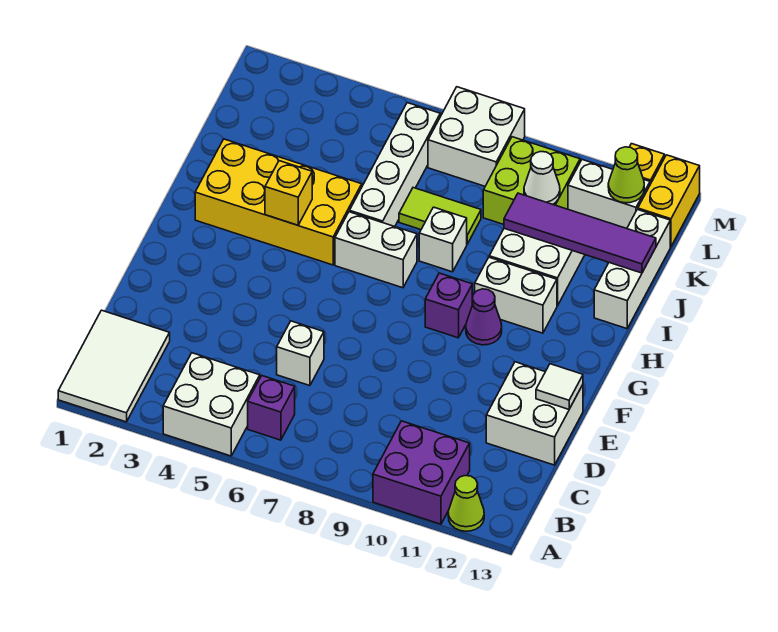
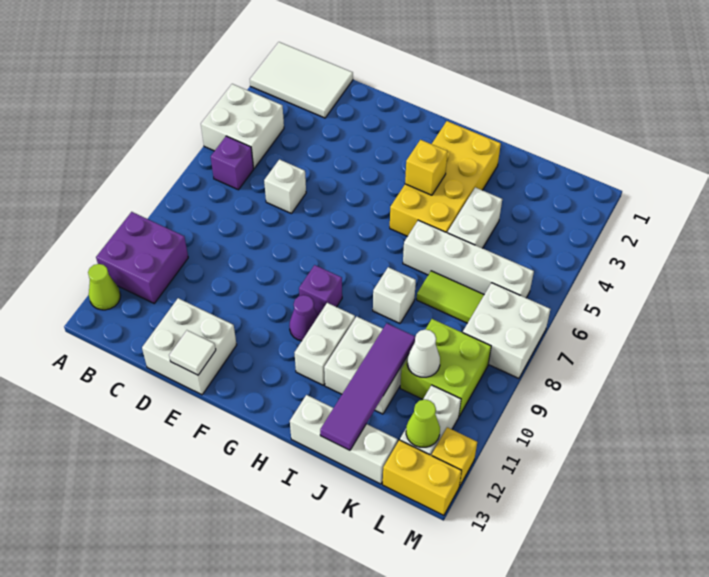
white 1x2 brick [335,212,417,288] -> white 1x2 brick moved to [448,187,502,248]
lime 1x2 tile [399,188,481,244] -> lime 1x2 tile turned to [417,271,484,323]

